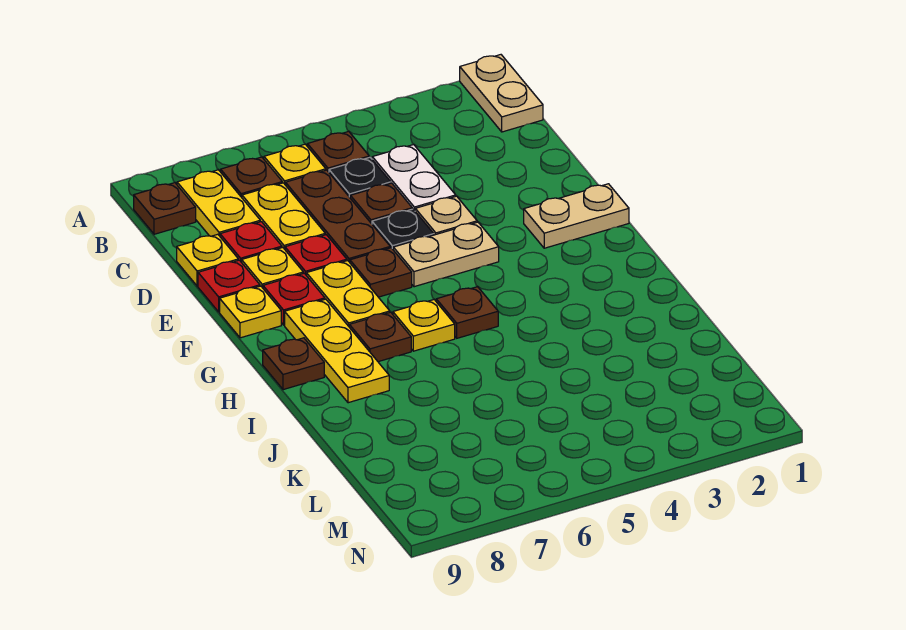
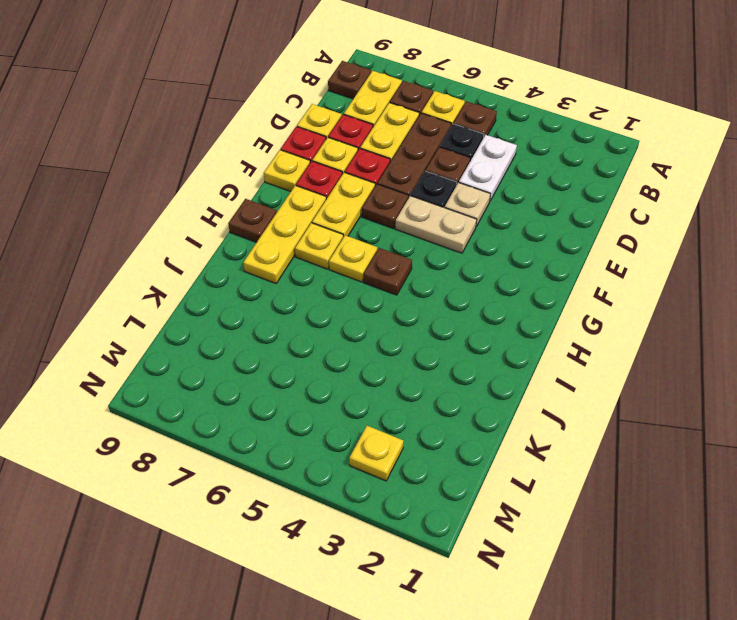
tan 1x2 plate [460,55,543,132] -> none
tan 1x2 plate [524,184,629,248] -> none
brown 1x1 plate [349,312,411,362] -> yellow 1x1 plate [295,223,343,269]
none -> yellow 1x1 plate [349,426,403,481]

